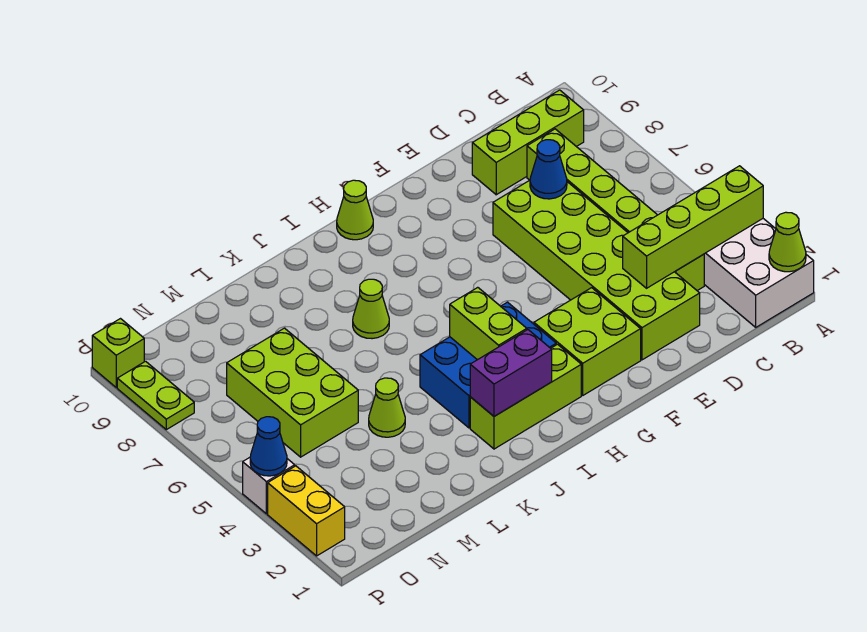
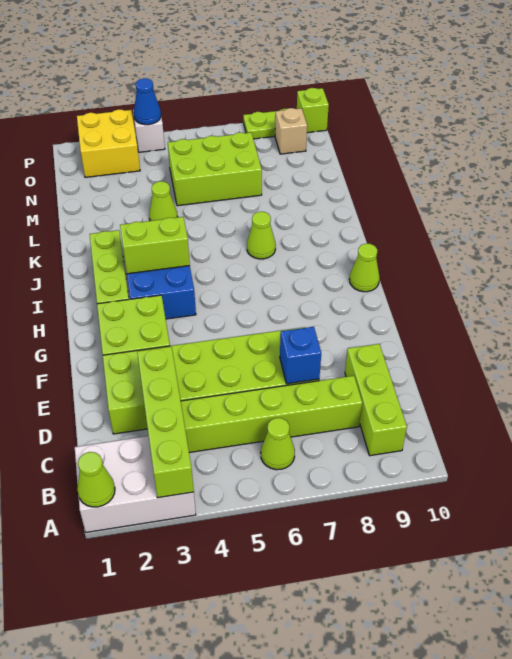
none -> lime 1x1 cone [261,418,295,470]
blue 1x1 cone [530,140,567,199] -> blue 1x1 brick [280,327,321,384]
purple 1x2 brick [470,330,552,416] -> none
none -> tan 1x1 brick [275,108,307,154]
yellow 1x2 brick [268,466,345,556] -> yellow 2x2 brick [77,109,140,177]

